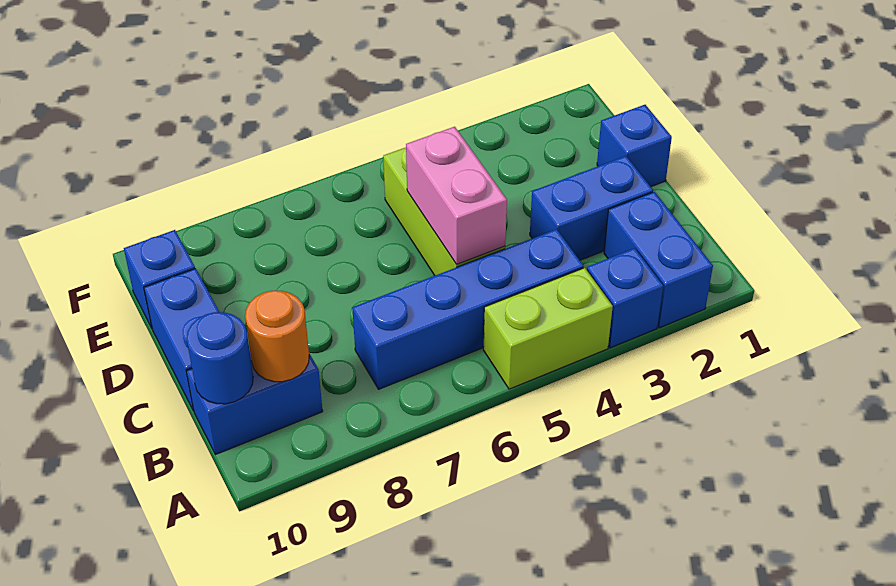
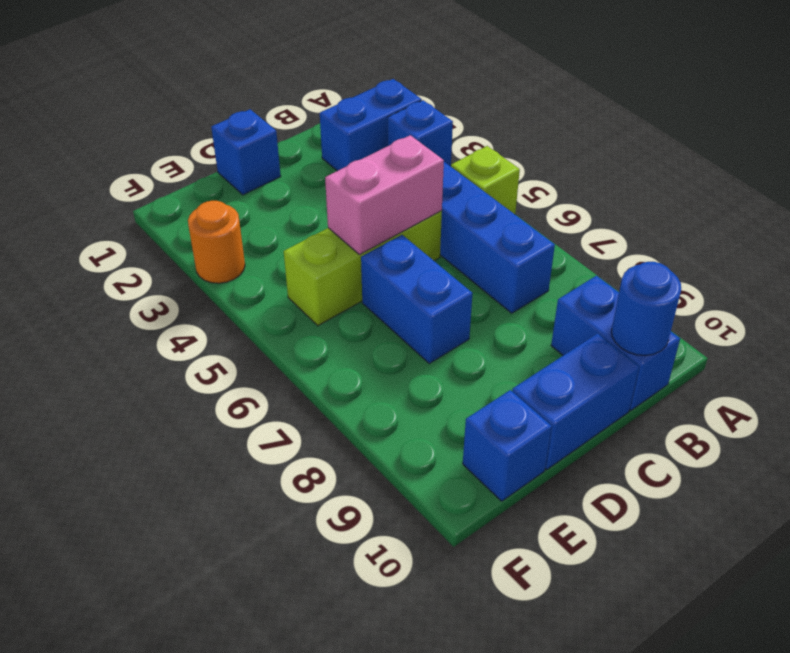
lime 1x2 brick [483,268,613,389] -> lime 1x1 brick [451,146,520,214]
orange 1x1 round brick [245,291,309,382] -> orange 1x1 round brick moved to [188,201,245,283]
blue 1x2 brick [530,156,653,260] -> blue 1x2 brick moved to [361,235,473,363]

